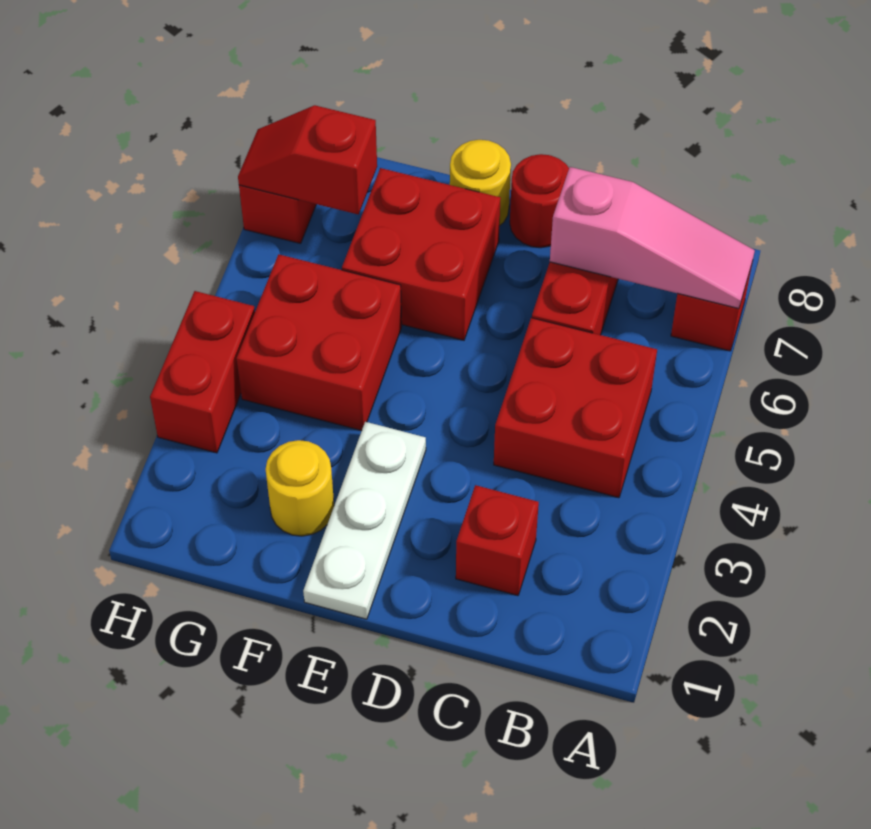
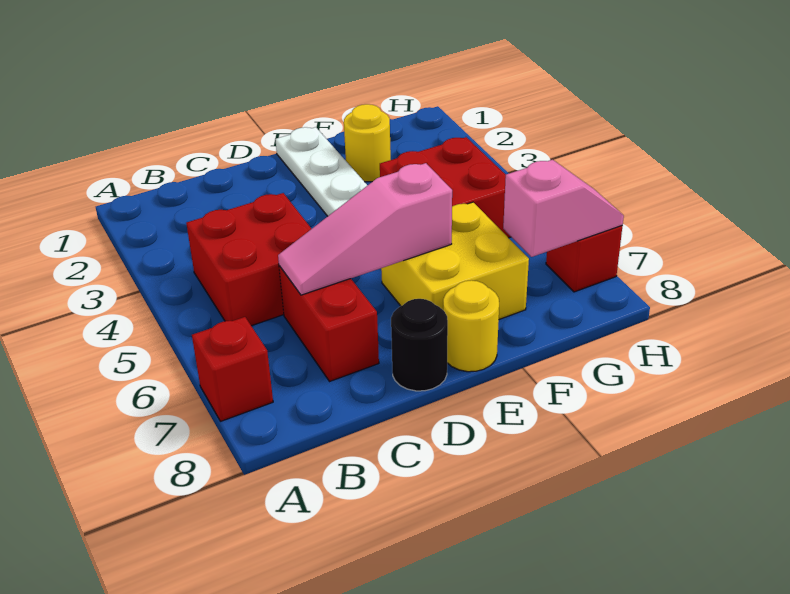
pink 1x3 slope [550,167,755,309] -> pink 1x3 slope moved to [278,163,452,295]
red 1x1 brick [456,485,539,596] -> none
red 1x1 round brick [510,154,569,248] -> black 1x1 round brick [391,299,448,391]
red 2x2 brick [342,168,501,340] -> yellow 2x2 brick [381,202,529,319]
red 1x2 slope [238,105,377,215] -> pink 1x2 slope [503,160,624,257]
red 1x2 brick [150,291,255,453] -> none

